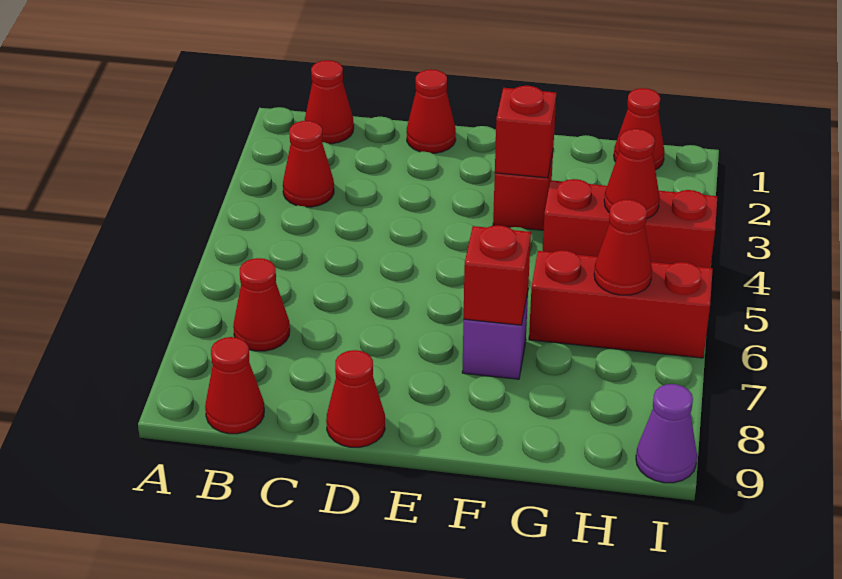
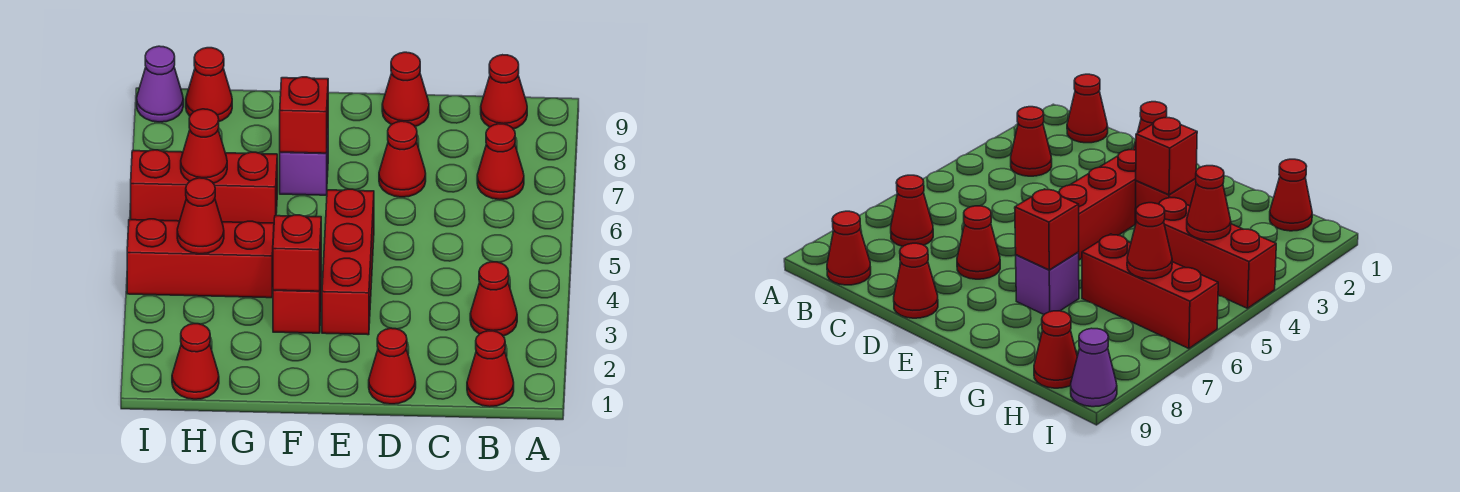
none -> red 1x1 cone [379,121,426,197]
none -> red 1x3 brick [322,189,374,335]
none -> red 1x1 cone [186,48,232,121]

